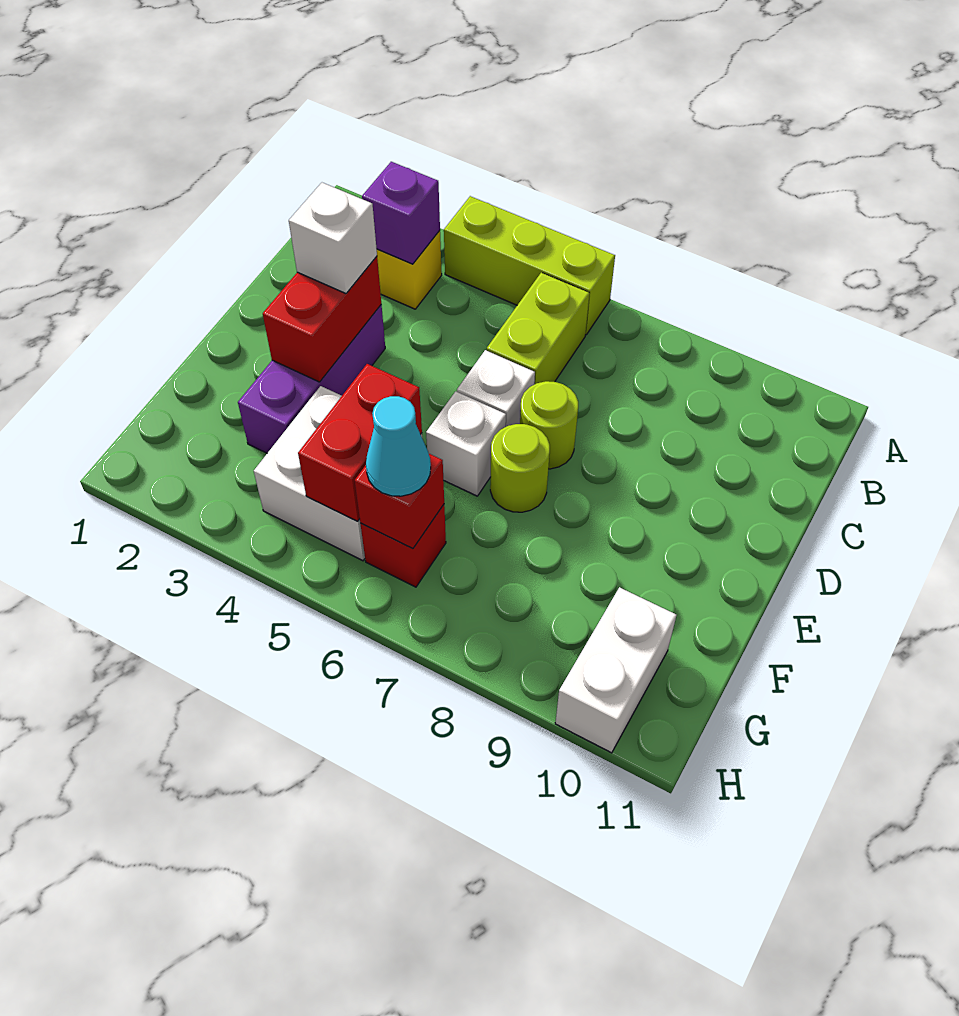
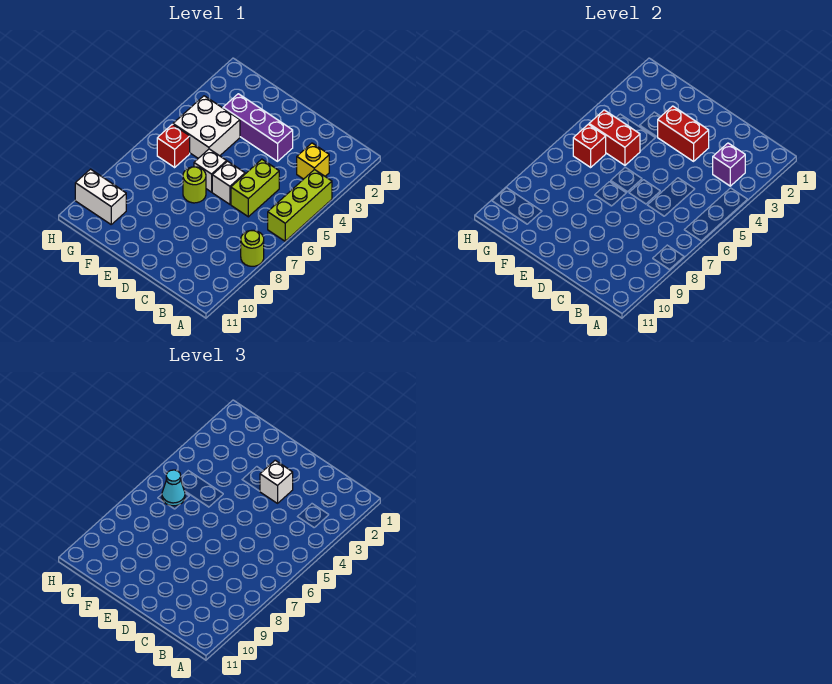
lime 1x2 brick [487,273,589,384] -> lime 1x2 brick turned to [231,159,279,217]
lime 1x1 round brick [520,381,578,469] -> lime 1x1 round brick moved to [241,230,264,266]

